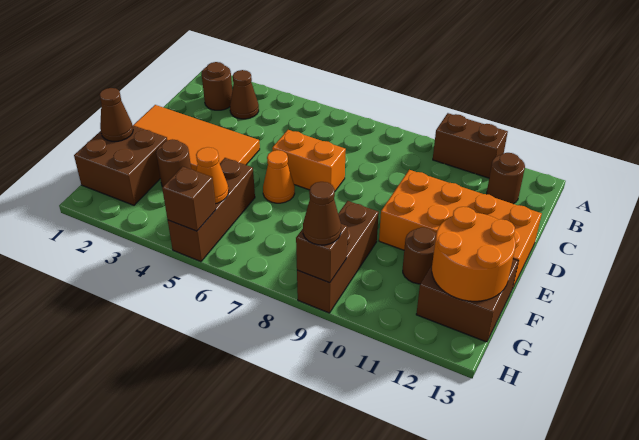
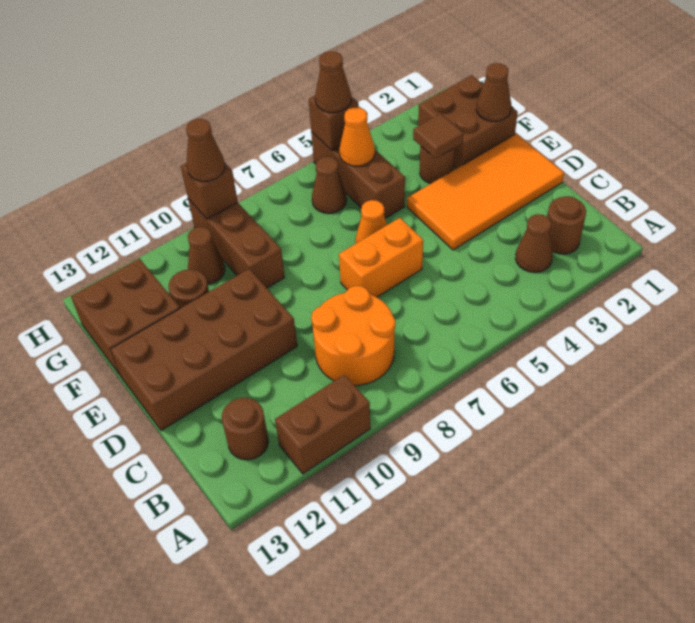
orange 2x4 brick [379,170,542,289] -> brown 2x4 brick [111,269,297,431]
none -> brown 1x1 tile [413,114,463,159]
orange 2x2 round brick [432,207,516,301] -> orange 2x2 round brick moved to [311,286,395,385]
none -> brown 1x1 cone [312,157,347,213]
none -> brown 1x1 cone [188,227,225,284]
none -> brown 1x1 cone [315,51,351,113]

